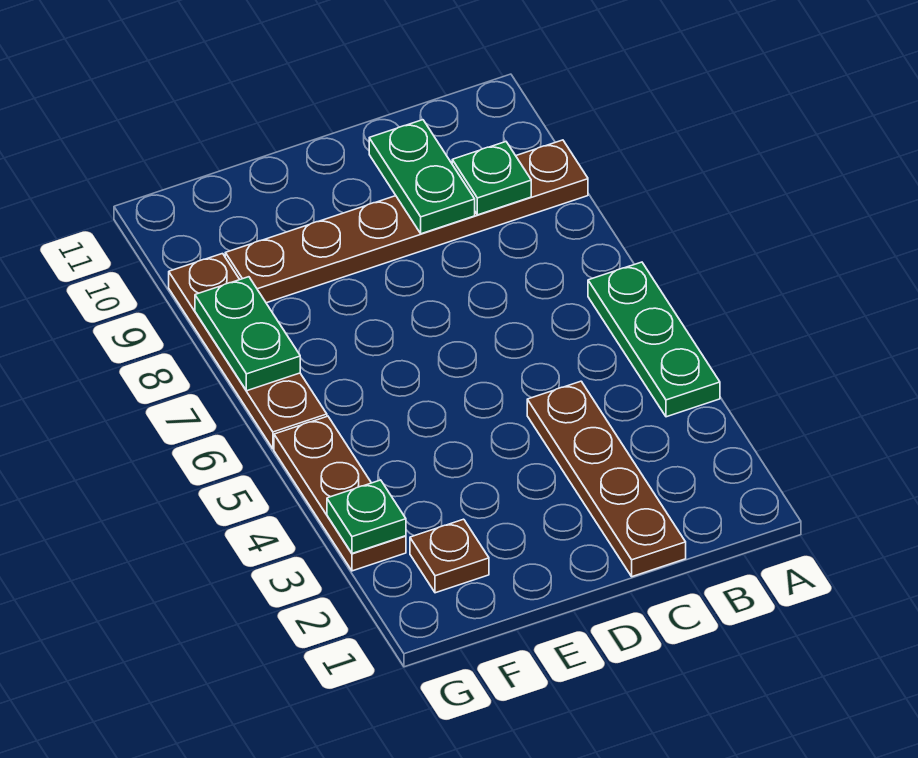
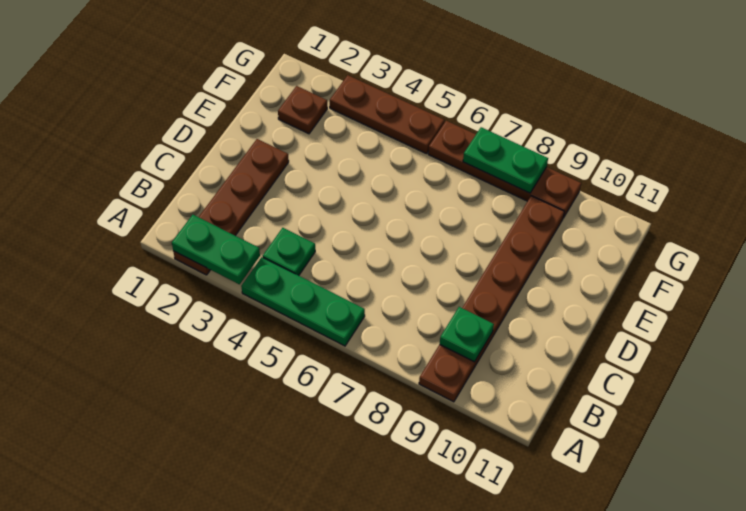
brown 1x4 plate [527,381,686,577] -> brown 1x4 plate turned to [173,139,289,275]
green 1x2 plate [369,120,475,234] -> green 1x2 plate moved to [172,215,260,284]
green 1x1 plate [327,480,406,553] -> green 1x1 plate moved to [263,228,315,276]

